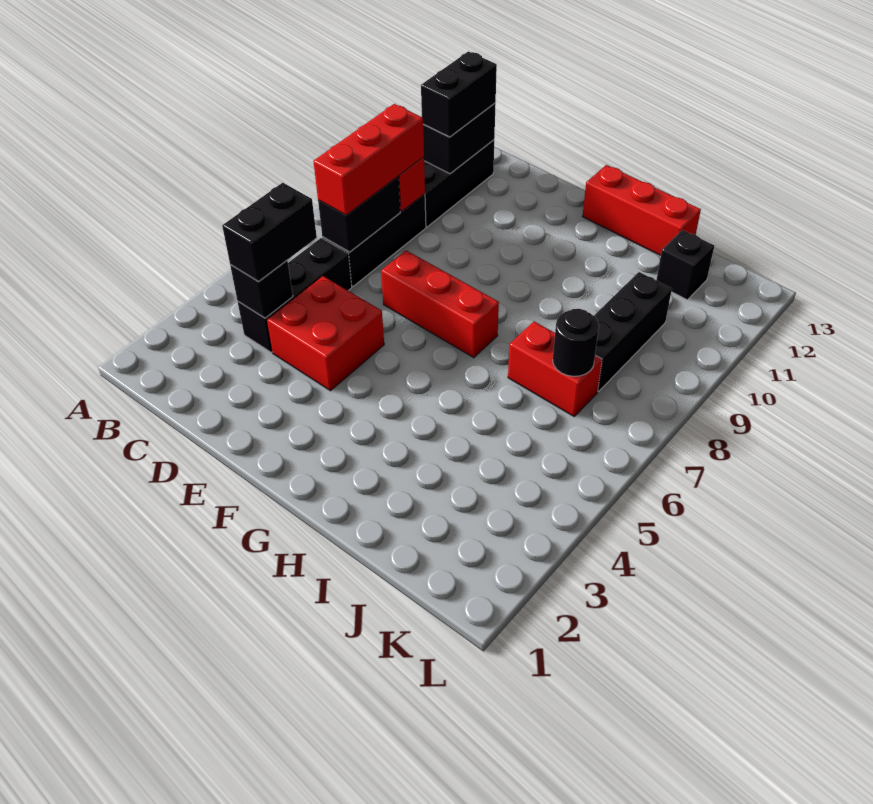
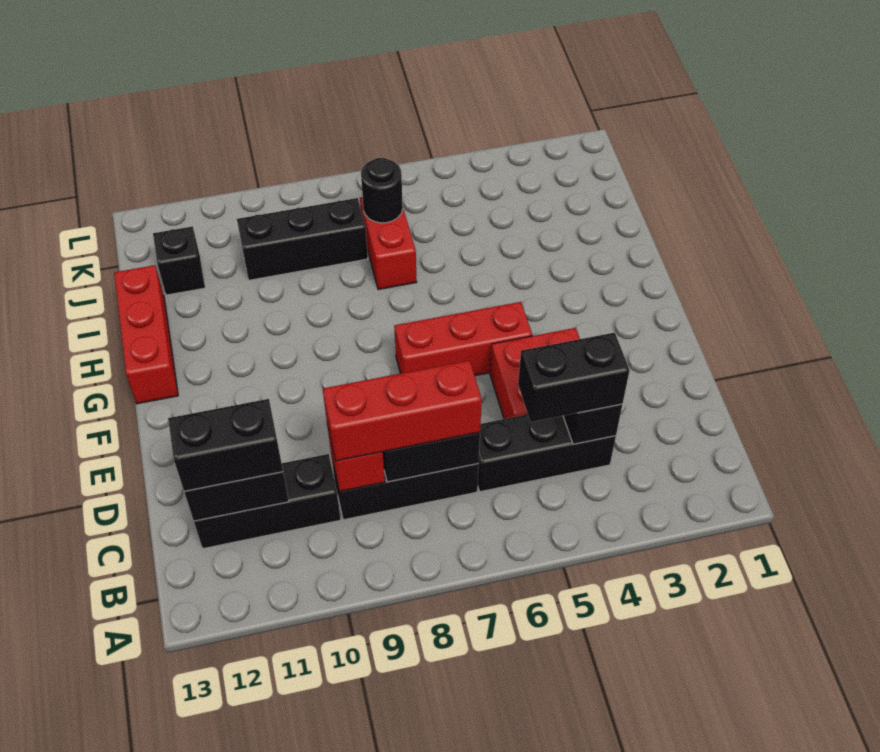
red 1x3 brick [381,251,499,358] -> red 1x3 brick turned to [394,302,532,376]

